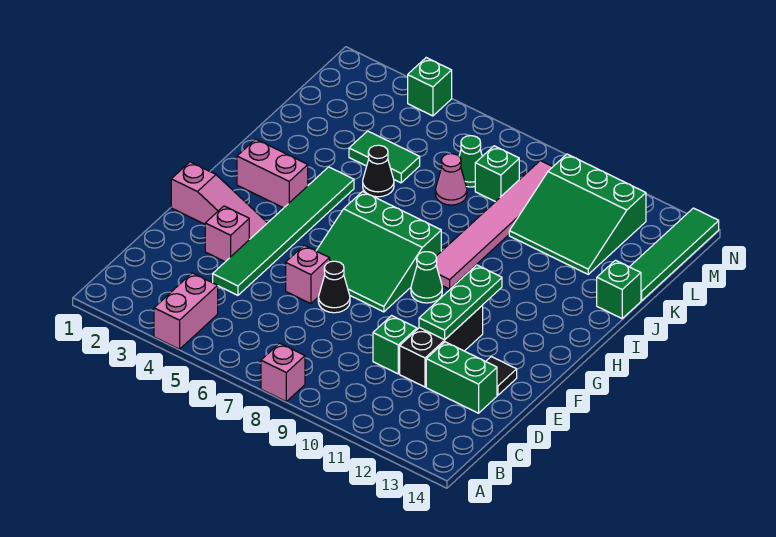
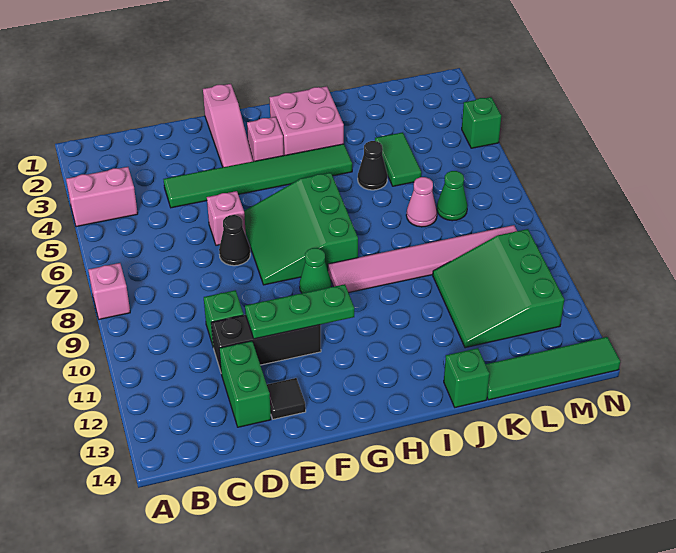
pink 1x1 brick [205,206,249,262] -> pink 1x1 brick moved to [247,117,284,161]
pink 1x2 brick [237,139,308,208] -> pink 2x2 brick [269,86,344,155]
green 1x1 brick [475,146,519,202] -> none

